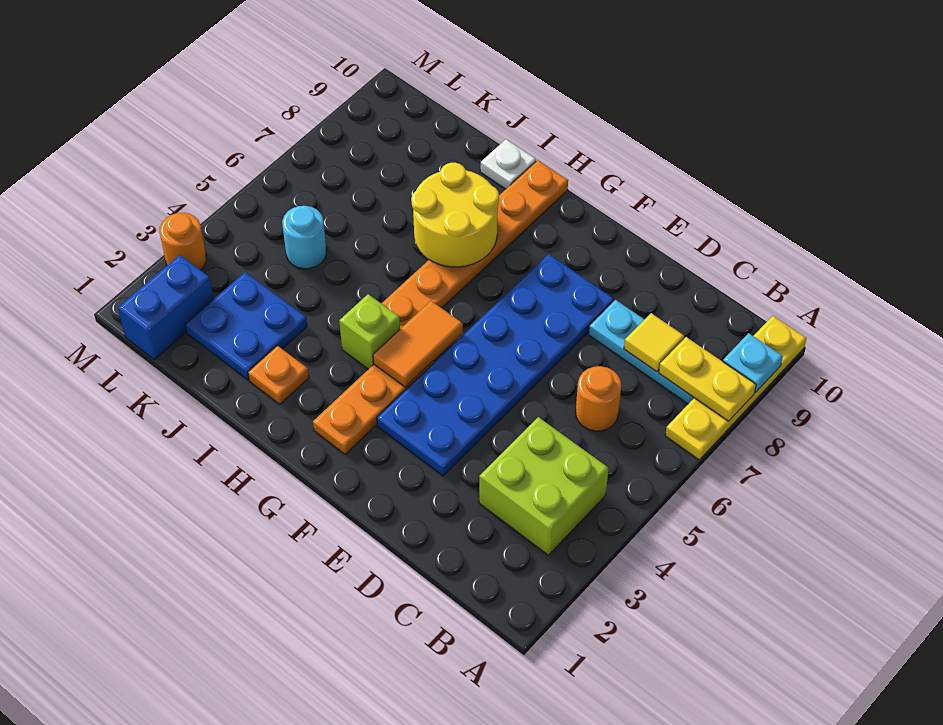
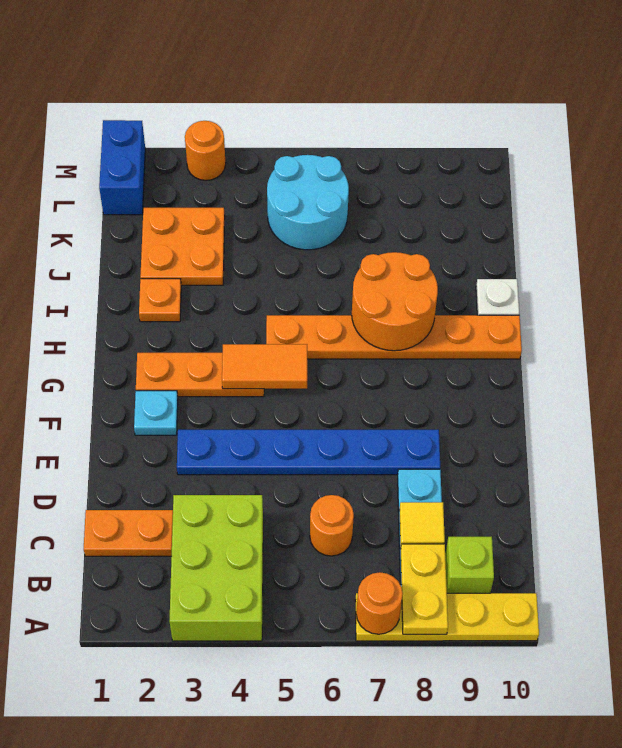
none -> orange 1x1 round brick [356,572,403,634]
cyan 1x1 plate [723,333,783,393] -> cyan 1x1 plate moved to [134,391,178,435]
lime 2x2 brick [479,417,609,555] -> lime 2x3 brick [169,495,263,641]
none -> orange 1x2 plate [84,510,173,556]
blue 2x6 plate [377,254,614,476] -> blue 1x6 plate [177,430,440,475]
lime 1x1 brick [339,294,400,369] -> lime 1x1 brick moved to [445,537,494,593]
yellow 2x2 round brick [411,163,499,267] -> orange 2x2 round brick [352,252,438,351]
blue 2x2 plate [185,272,307,380] -> orange 2x2 plate [140,208,225,285]
cyan 1x1 round brick [282,206,326,269] -> cyan 2x2 round brick [267,155,349,250]
blue 1x2 brick [118,255,213,360] -> blue 1x2 brick turned to [99,120,145,215]

